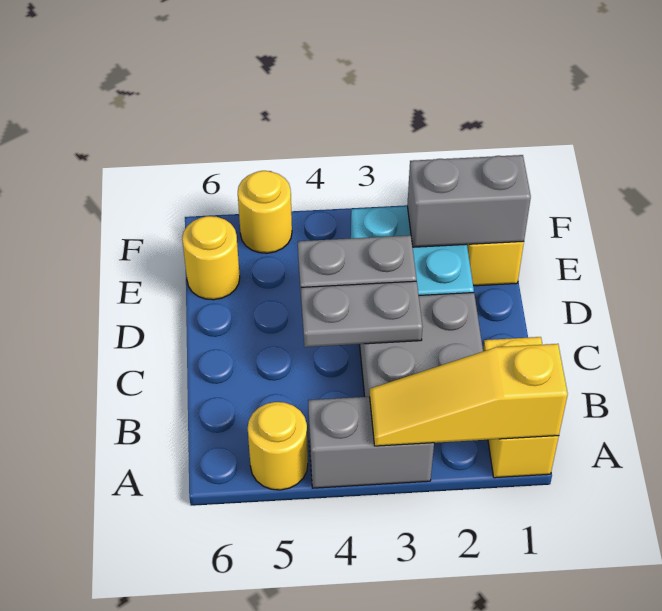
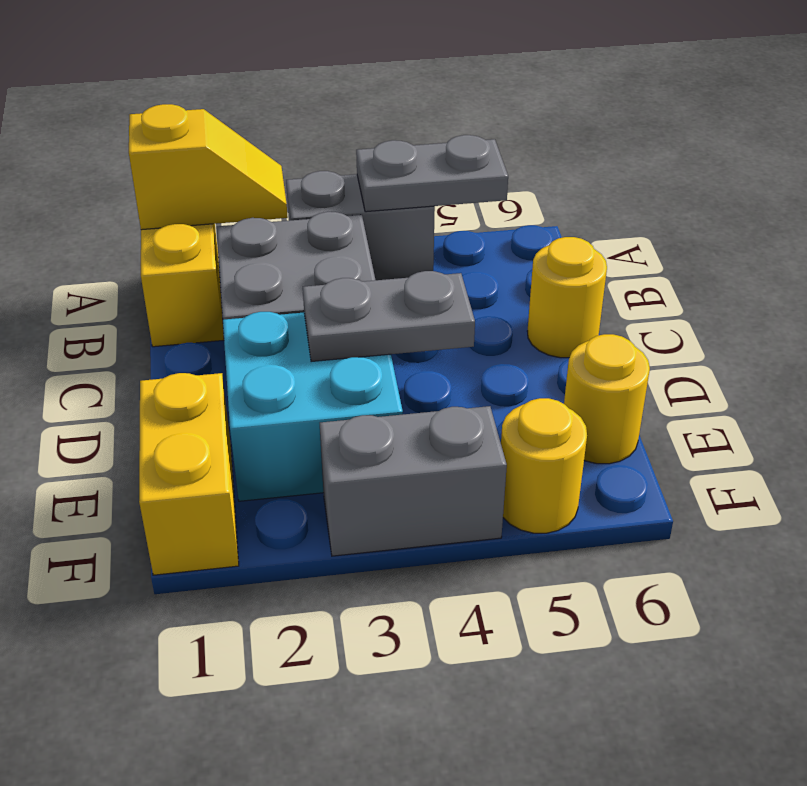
yellow 1x3 slope [369,344,568,446] -> yellow 1x2 slope [129,104,288,230]
yellow 1x1 round brick [248,402,308,490] -> yellow 1x1 round brick moved to [527,237,607,358]
grey 1x2 plate [301,281,423,347] -> grey 1x2 plate moved to [356,135,508,212]
grey 1x2 brick [407,155,531,247] -> grey 1x2 brick moved to [320,406,507,556]

